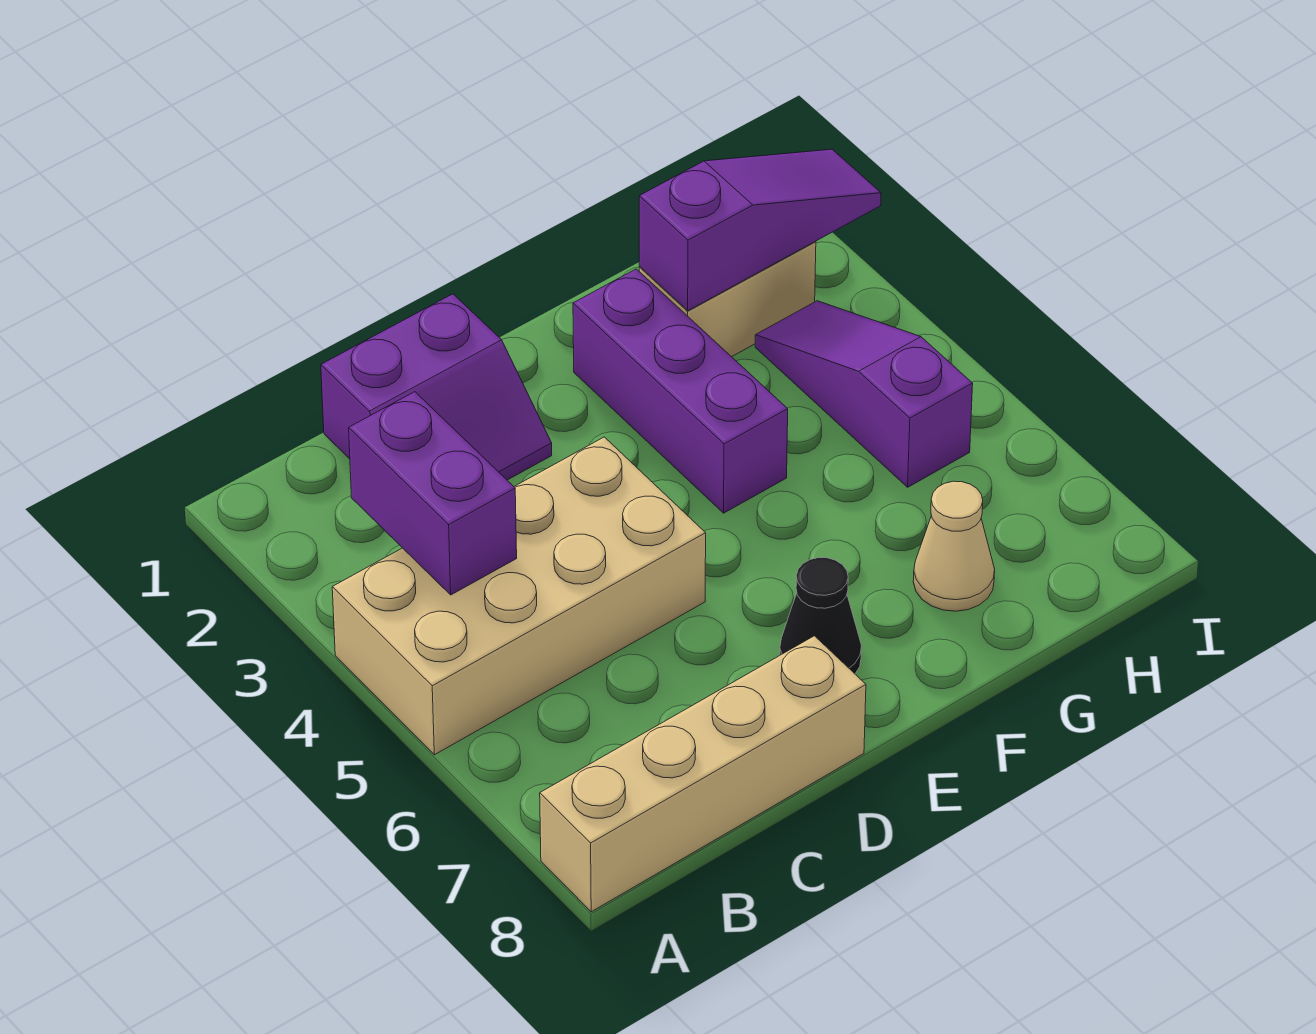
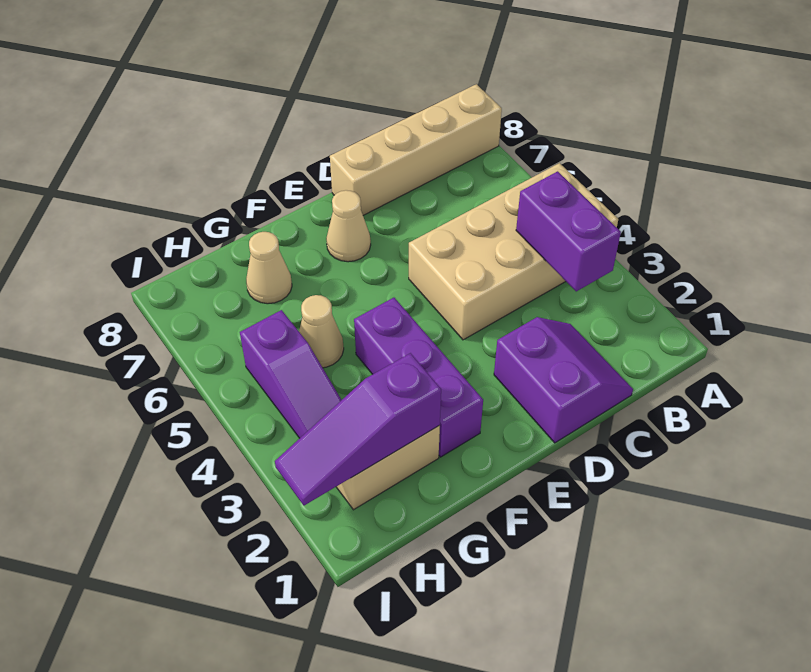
purple 2x2 slope [321,294,552,480] -> purple 2x2 slope turned to [494,317,633,443]
black 1x1 cone [780,558,862,674] -> tan 1x1 cone [326,190,371,262]
none -> tan 1x1 cone [299,295,344,368]

